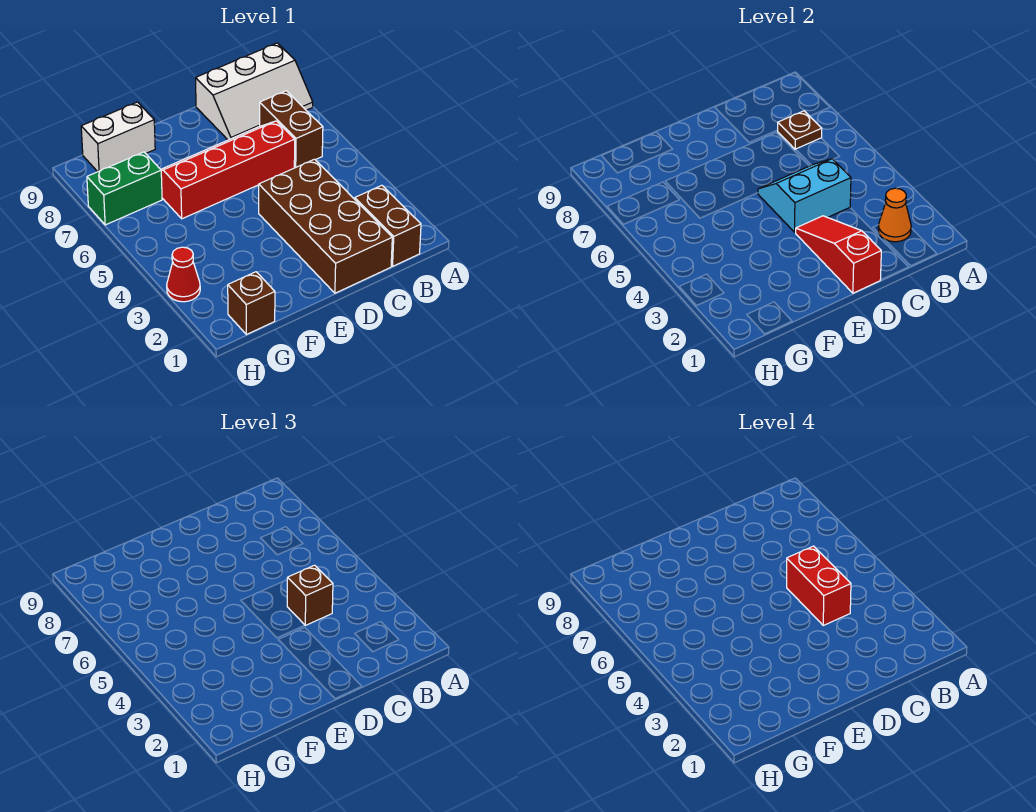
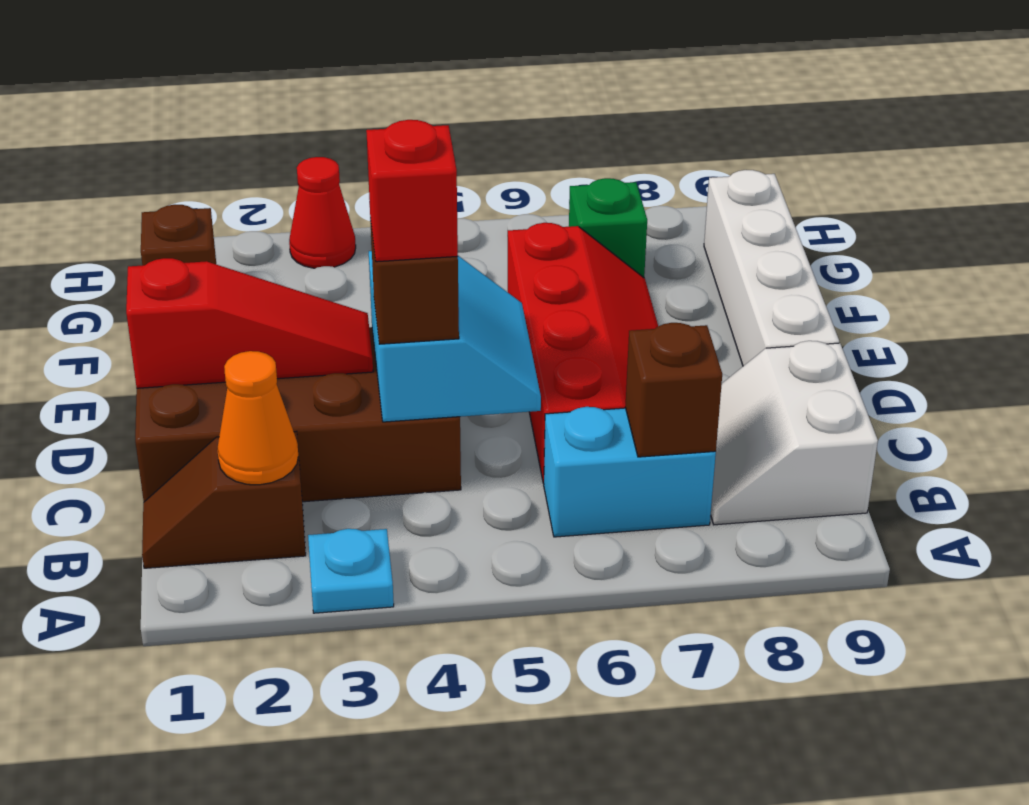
none -> cyan 1x1 plate [308,529,394,613]
white 2x3 slope [196,43,313,140] -> white 2x2 slope [711,341,878,525]
brown 1x2 brick [355,185,421,266] -> brown 1x2 slope [142,431,306,568]
brown 1x2 brick [260,91,323,168] -> cyan 1x2 brick [544,407,716,537]
brown 1x1 plate [778,111,822,149] -> brown 1x1 brick [625,323,722,457]
red 1x2 brick [787,546,851,625] -> red 1x1 brick [366,120,458,262]
white 1x2 brick [81,102,155,172] -> white 1x4 brick [704,170,839,366]
green 1x2 brick [87,152,162,225] -> green 1x1 brick [569,178,647,277]

